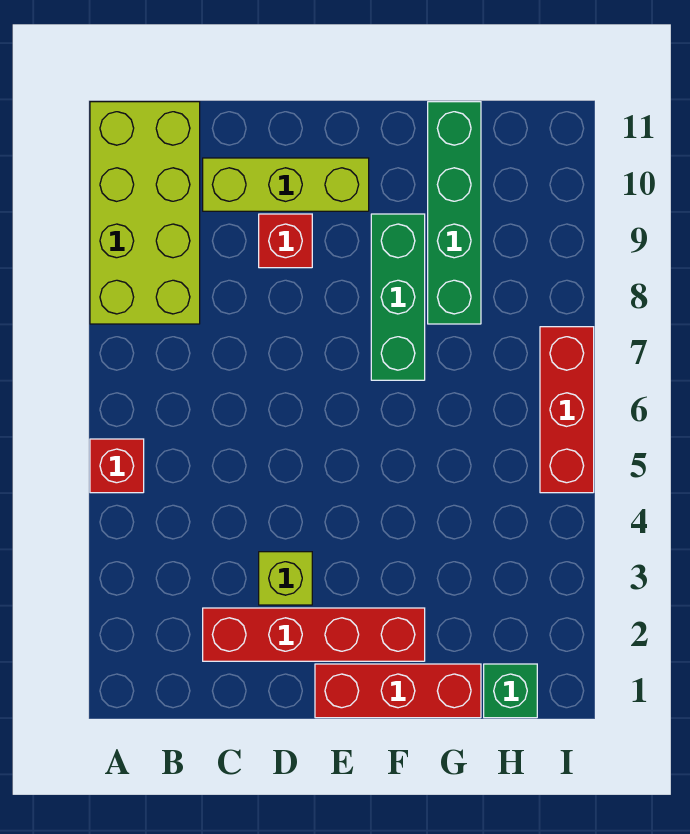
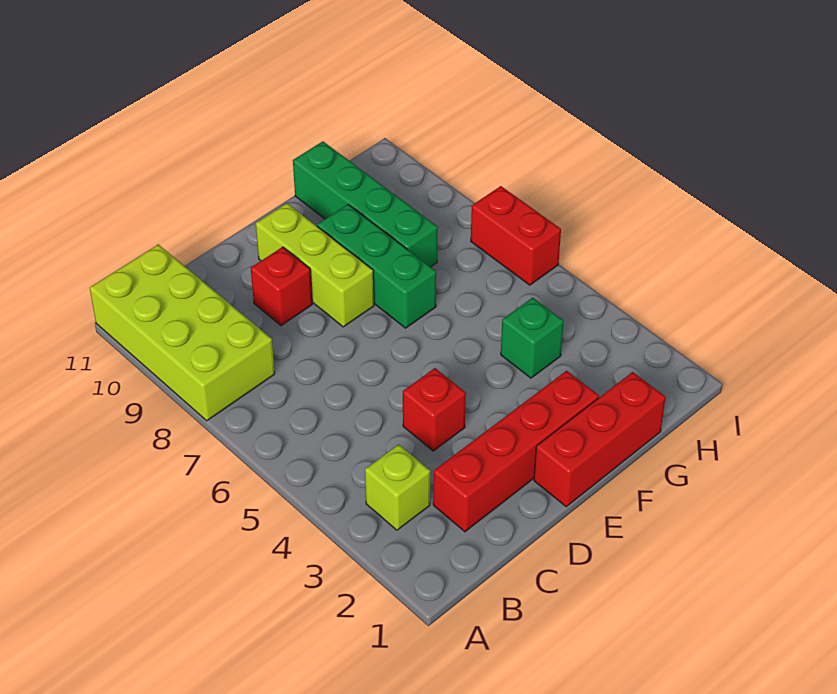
red 1x1 brick [90,439,144,493] -> red 1x1 brick moved to [403,368,466,451]
lime 1x3 brick [203,158,369,211] -> lime 1x3 brick turned to [256,203,374,327]
lime 1x1 brick [259,552,312,605] -> lime 1x1 brick moved to [365,444,430,530]
green 1x1 brick [484,664,537,718] -> green 1x1 brick moved to [501,298,564,378]
red 1x3 brick [540,327,594,493] -> red 1x2 brick [471,186,561,285]

